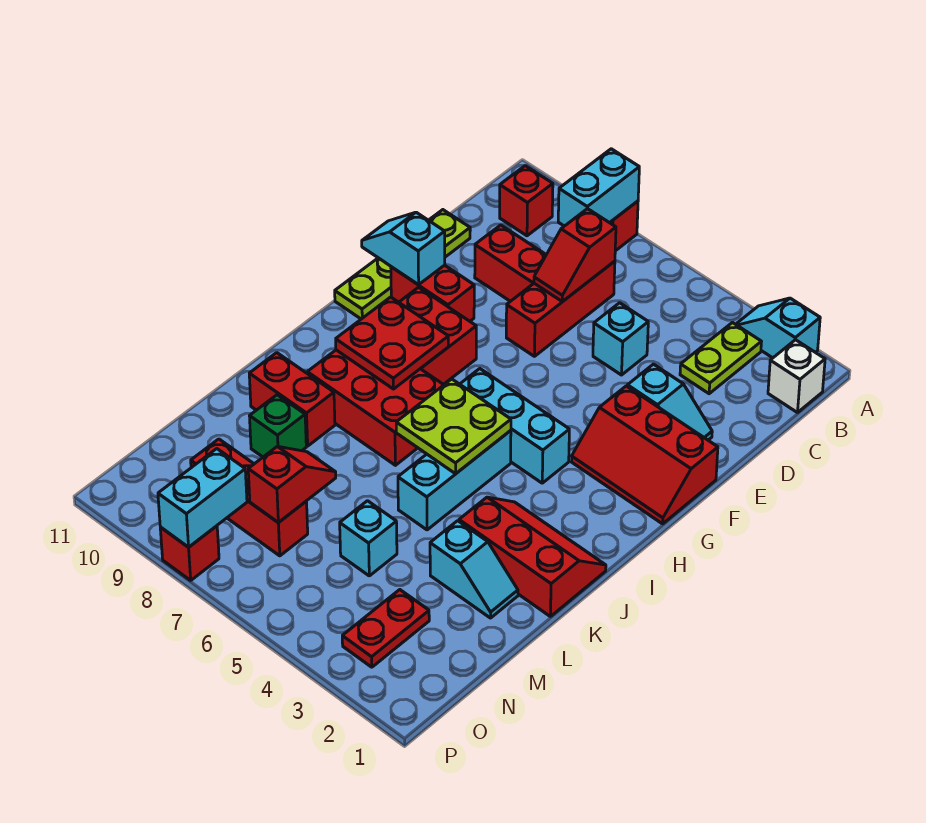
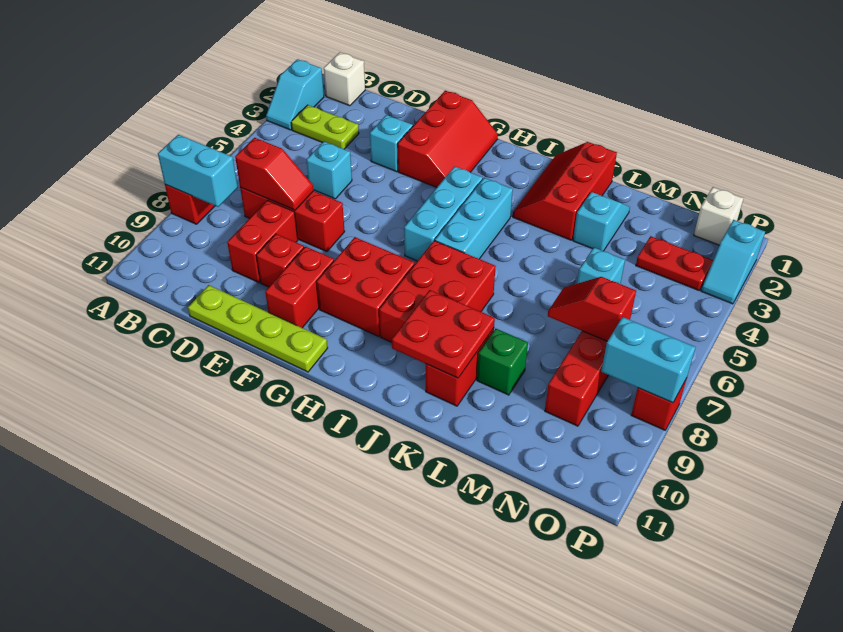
red 1x1 brick [500,166,553,236] -> red 1x1 brick moved to [256,234,304,287]
cyan 1x2 slope [362,212,445,285] -> cyan 1x2 slope moved to [701,220,765,304]
red 2x2 plate [336,297,448,389] -> red 2x2 plate moved to [392,290,495,378]
cyan 1x3 brick [398,430,511,530] -> cyan 1x3 brick turned to [435,178,513,259]
lime 2x2 plate [396,379,511,474] -> none
none -> white 1x1 brick [694,187,744,245]

